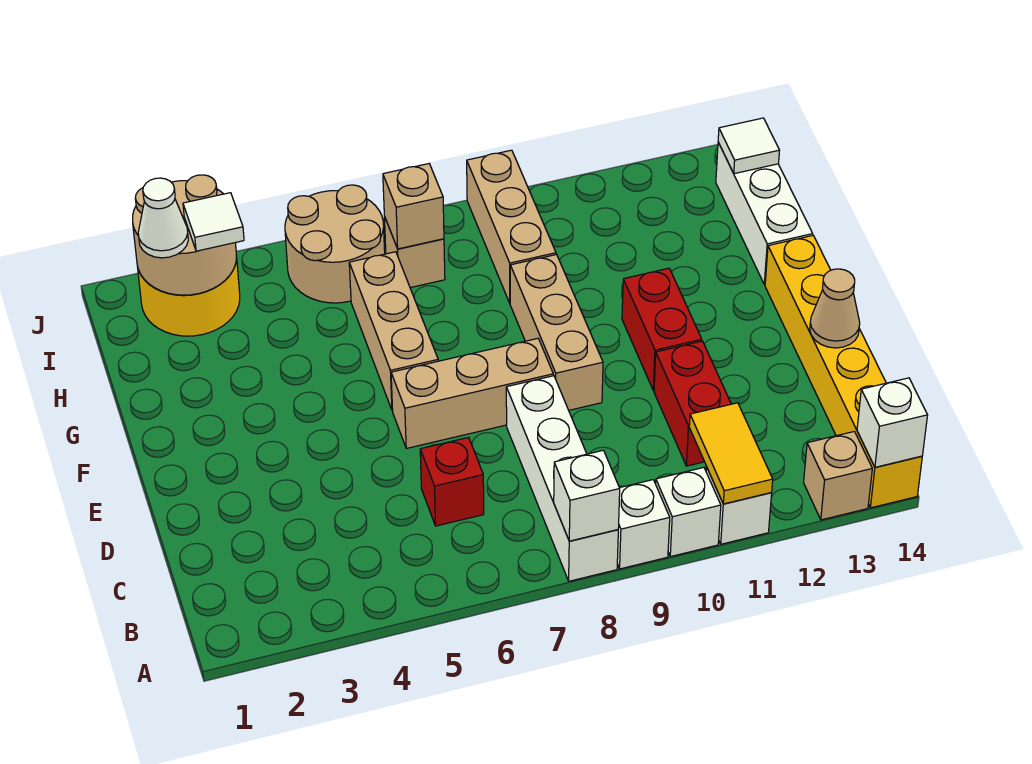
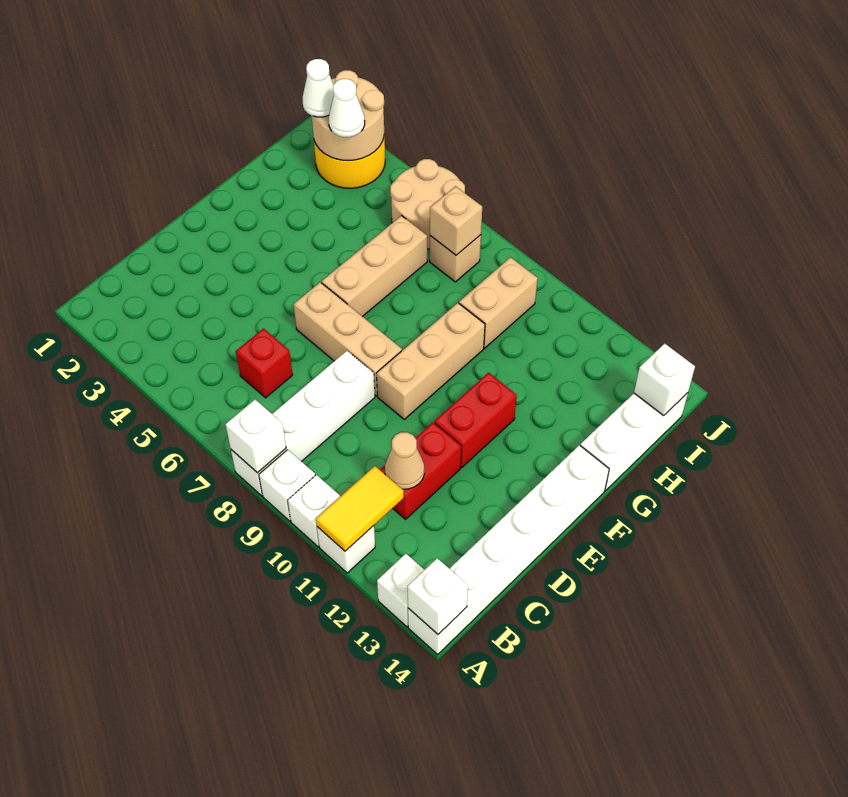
tan 1x1 brick [804,431,872,520] -> white 1x1 brick [377,554,424,627]
yellow 1x6 brick [765,236,922,508] -> white 1x6 brick [408,445,609,654]
tan 1x1 cone [810,269,860,348] -> tan 1x1 cone moved to [385,432,424,489]
tan 1x3 brick [467,150,556,303] -> tan 1x2 brick [459,257,538,348]
white 1x1 tile [183,193,244,251] -> white 1x1 cone [329,79,365,137]
white 1x1 tile [718,118,780,174] -> white 1x1 brick [634,344,695,416]

